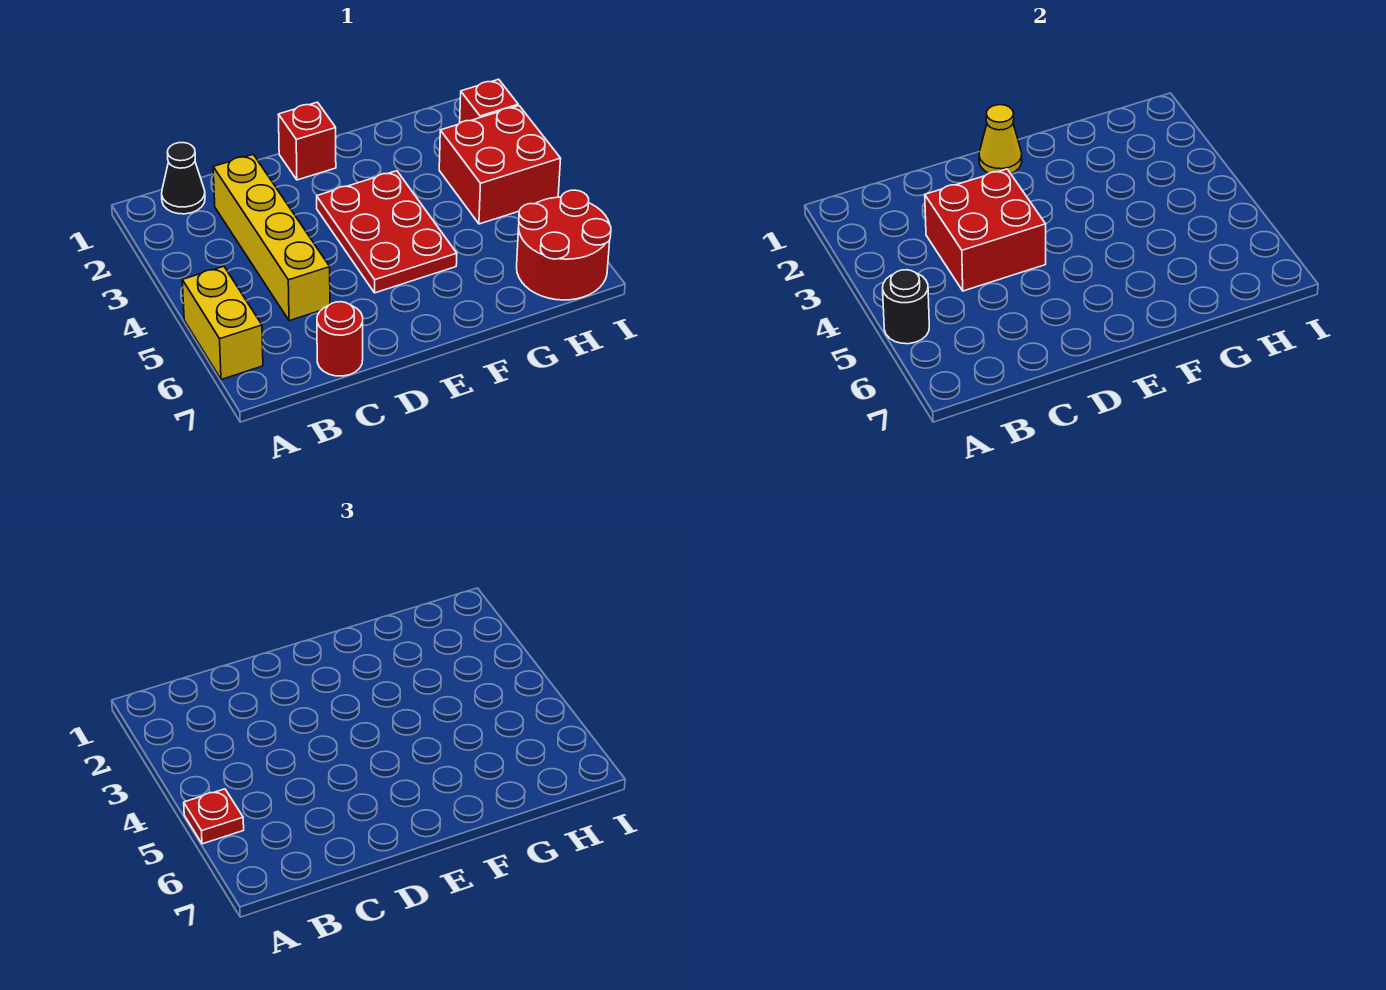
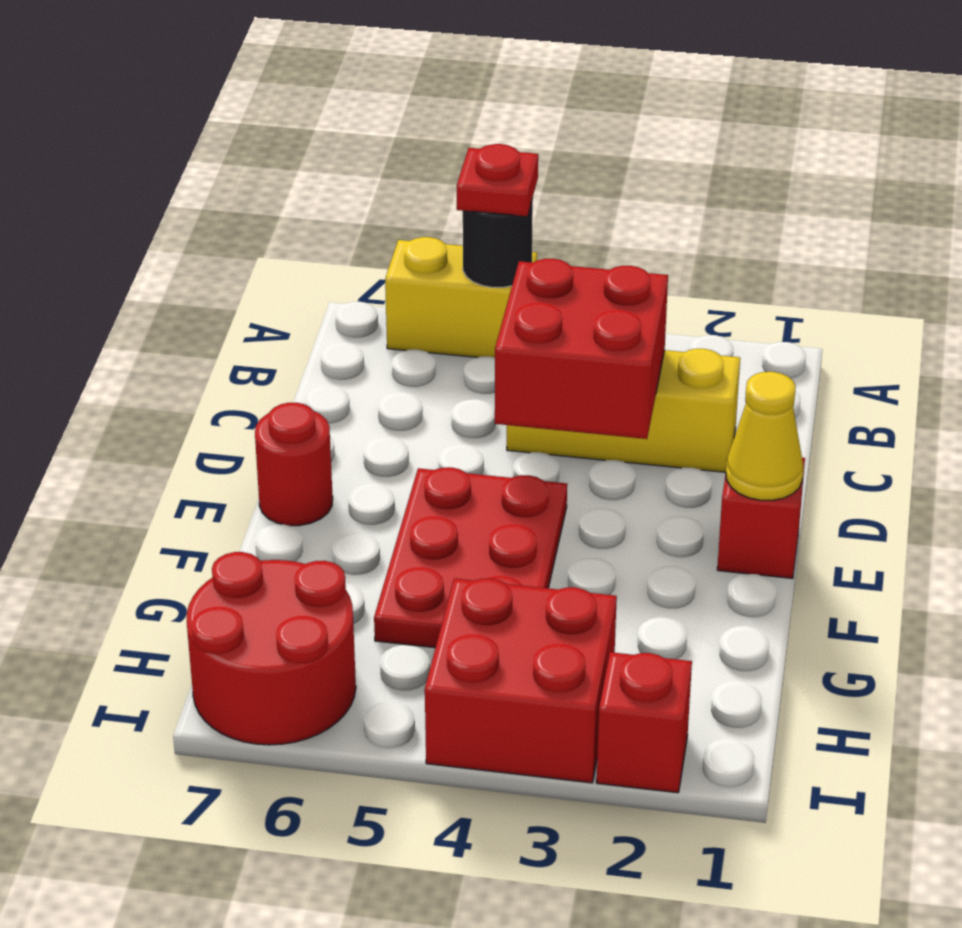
black 1x1 cone [162,143,205,214] -> none
yellow 1x4 brick [213,155,330,321] -> yellow 1x3 brick [507,349,740,472]
red 1x1 round brick [317,302,363,376] -> red 1x1 round brick moved to [255,403,333,526]
red 2x3 plate [317,171,457,293] -> red 2x3 plate turned to [374,467,567,648]

